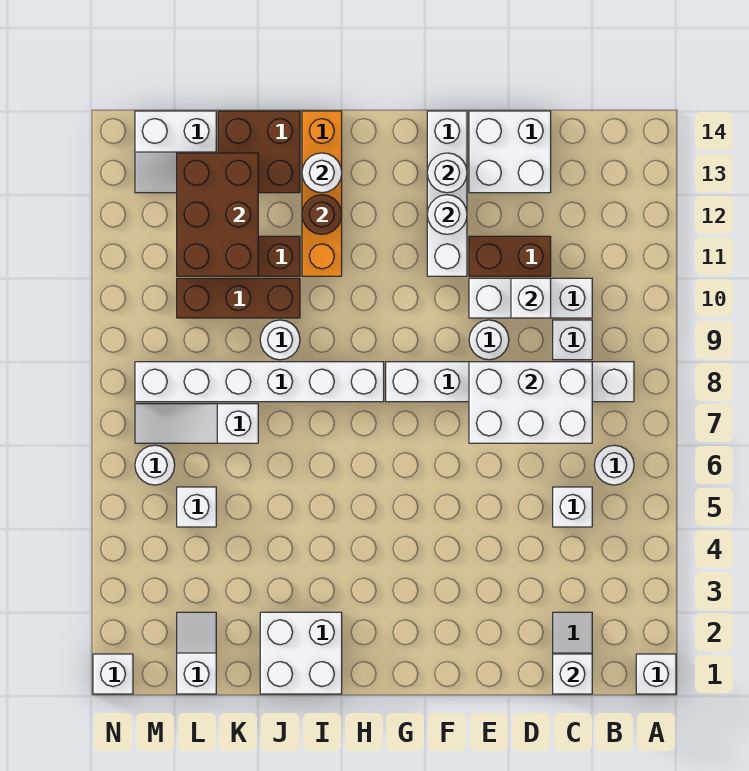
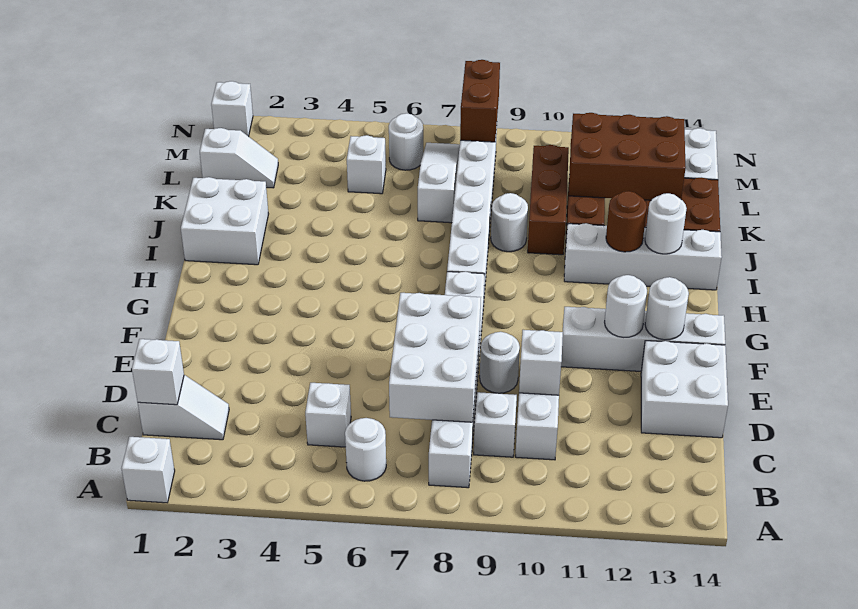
brown 1x2 brick [469,236,551,276] -> brown 1x2 brick moved to [460,60,500,142]
orange 1x4 brick [302,111,342,276] -> white 1x4 brick [564,223,722,290]

